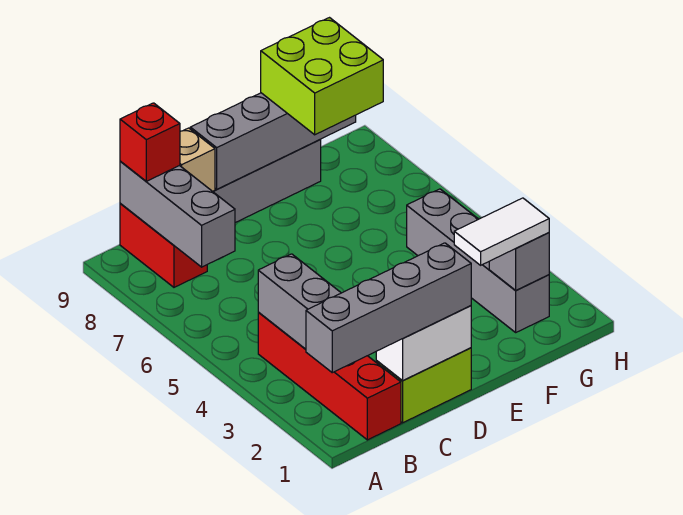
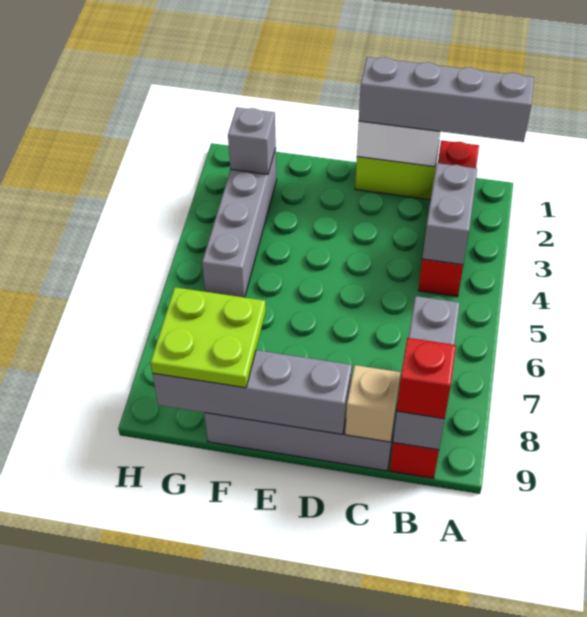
white 1x2 tile [454,198,549,265] -> none
lime 2x2 brick [261,18,383,135] -> lime 2x2 plate [150,287,266,388]

